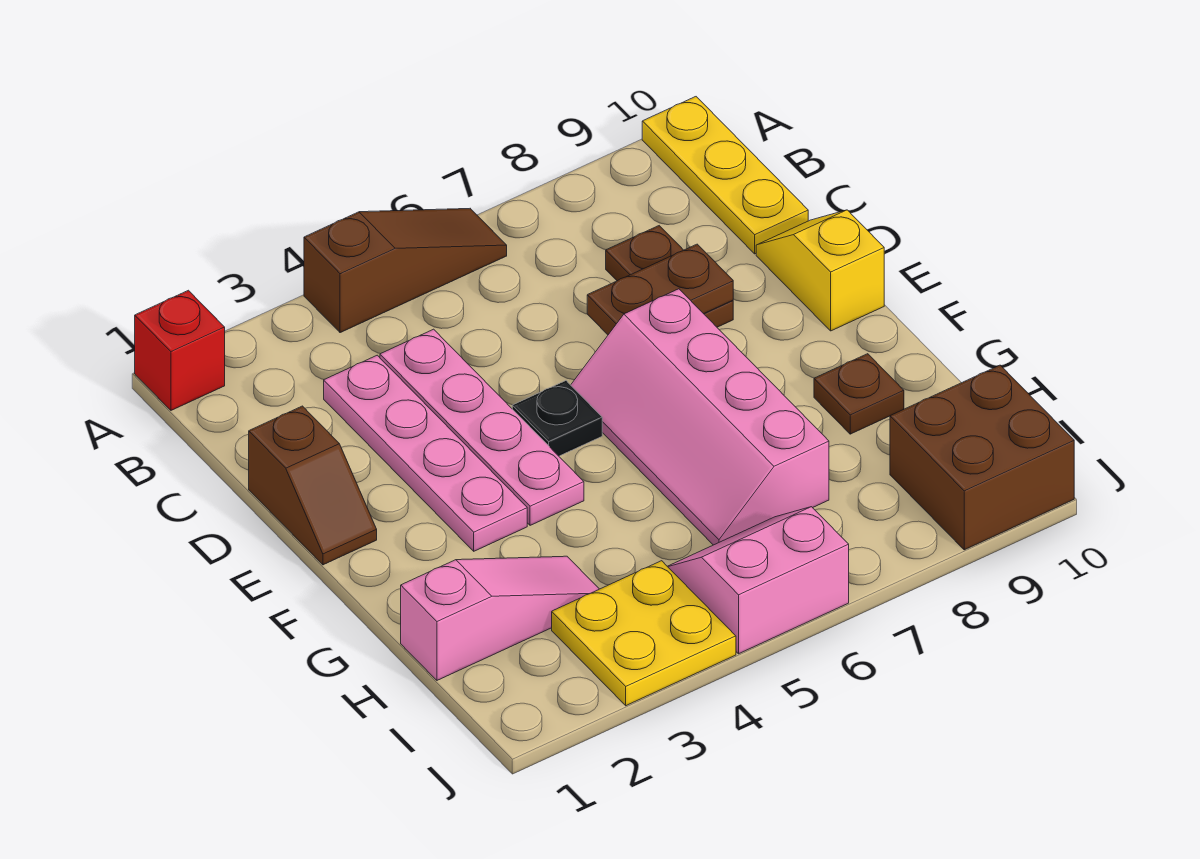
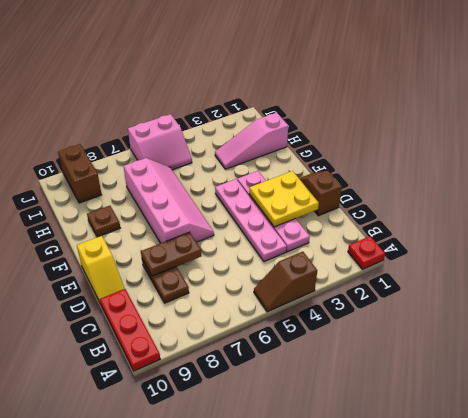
red 1x1 brick [135,290,225,410] -> red 1x1 plate [348,236,385,269]
brown 1x3 slope [304,209,507,333] -> brown 1x2 slope [254,252,317,312]
yellow 1x3 plate [642,97,808,254] -> red 1x3 plate [100,289,160,371]
black 1x1 plate [512,381,602,456] -> none
yellow 2x2 plate [552,561,736,706] -> yellow 2x2 plate moved to [249,171,319,227]
brown 2x2 brick [890,365,1074,550] -> brown 1x2 brick [58,144,102,203]

